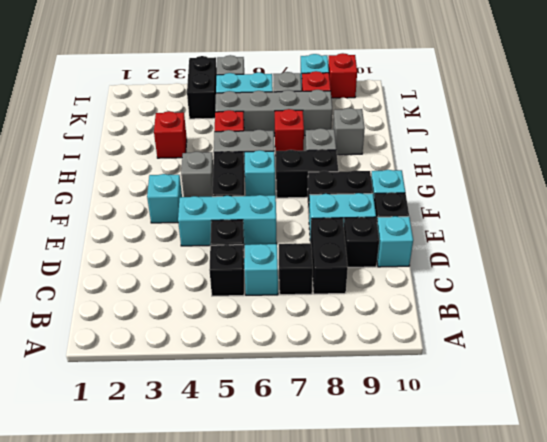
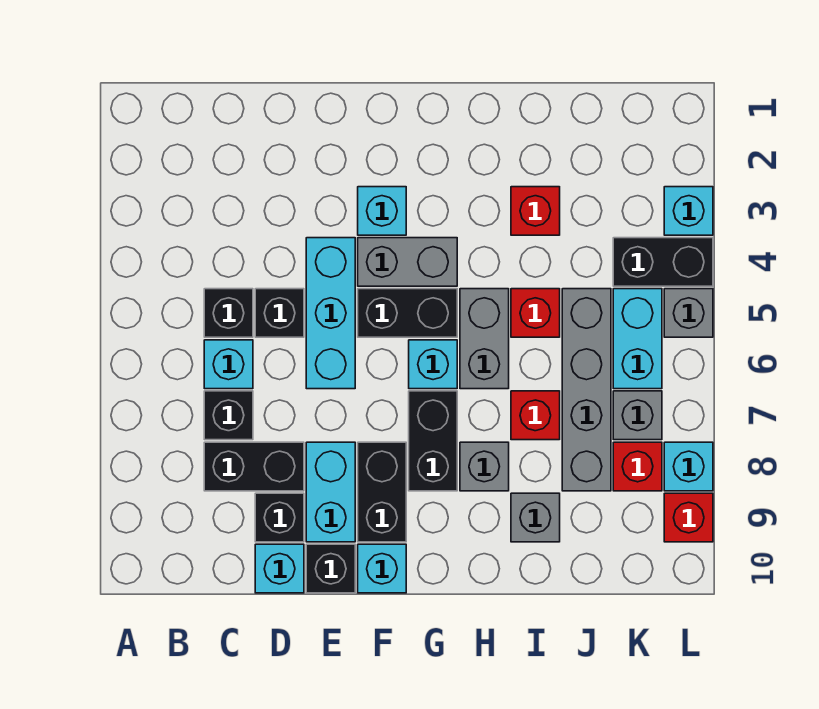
grey 1x1 brick [181,152,213,197] -> grey 1x2 brick [358,238,457,286]
none -> cyan 1x1 brick [664,187,713,235]

